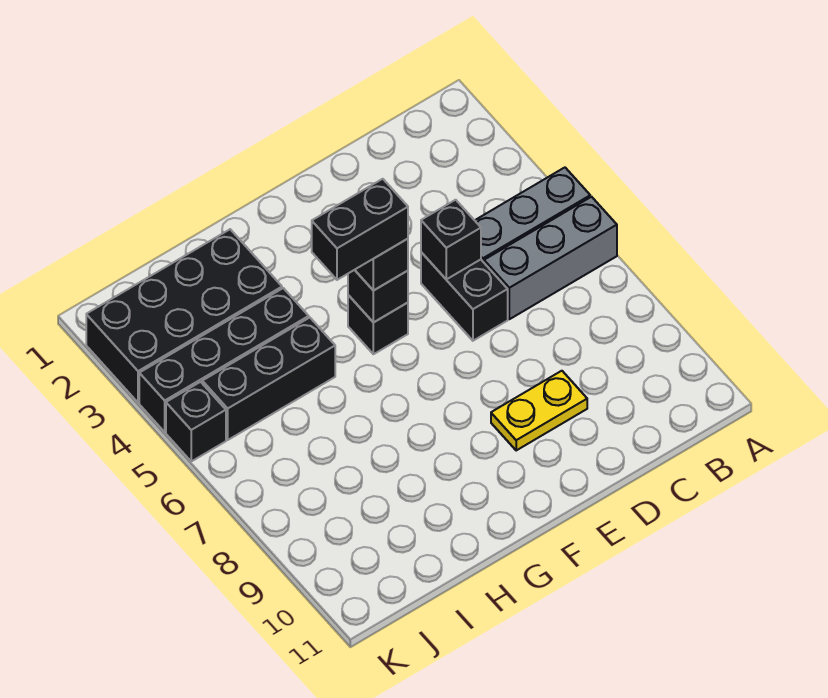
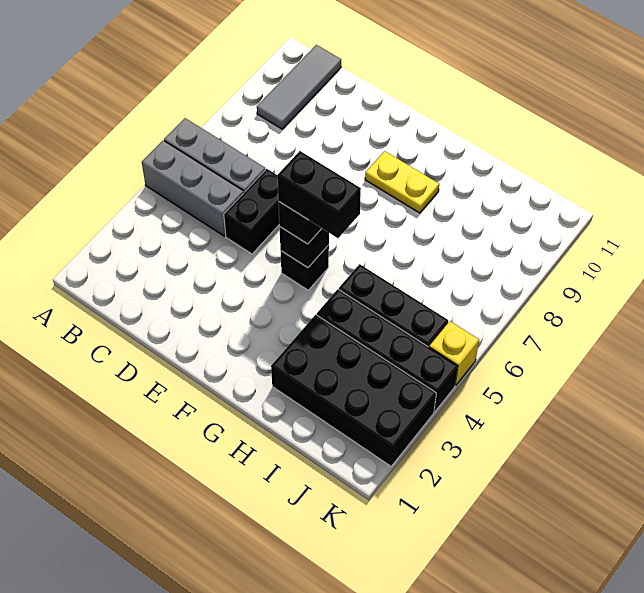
none -> grey 1x3 tile [257,45,341,129]
black 1x1 brick [421,200,481,279] -> none
yellow 1x2 plate [491,371,587,450] -> yellow 1x2 plate moved to [365,151,439,213]
black 1x1 brick [166,382,226,461] -> yellow 1x1 brick [429,321,479,385]

